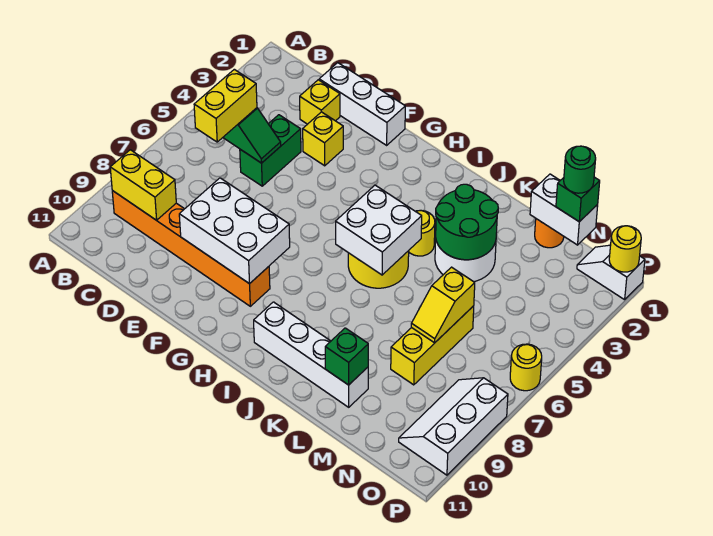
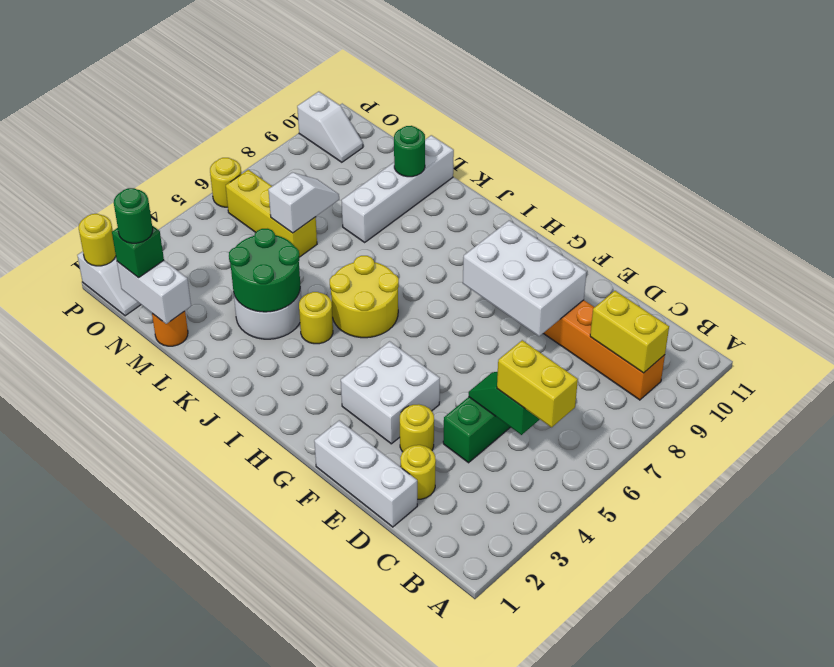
yellow 1x2 brick [194,69,257,142] -> yellow 1x2 brick turned to [497,340,578,427]
yellow 1x1 brick [300,80,340,124] -> yellow 1x1 round brick [400,445,436,499]
yellow 1x1 brick [303,112,343,166] -> yellow 1x1 round brick [400,404,434,452]
white 2x2 brick [336,185,422,275] -> white 2x2 brick moved to [341,341,440,444]
white 1x4 brick [254,302,368,407] -> white 1x4 brick turned to [342,135,454,242]
green 1x1 brick [325,328,368,385] -> green 1x1 round brick [394,126,425,177]
yellow 1x3 brick [391,306,474,385] -> yellow 1x3 brick turned to [226,170,317,257]
yellow 1x2 slope [411,267,475,343] -> white 1x2 slope [268,173,339,233]
white 2x3 slope [399,378,508,475] -> white 1x2 slope [297,92,363,162]

